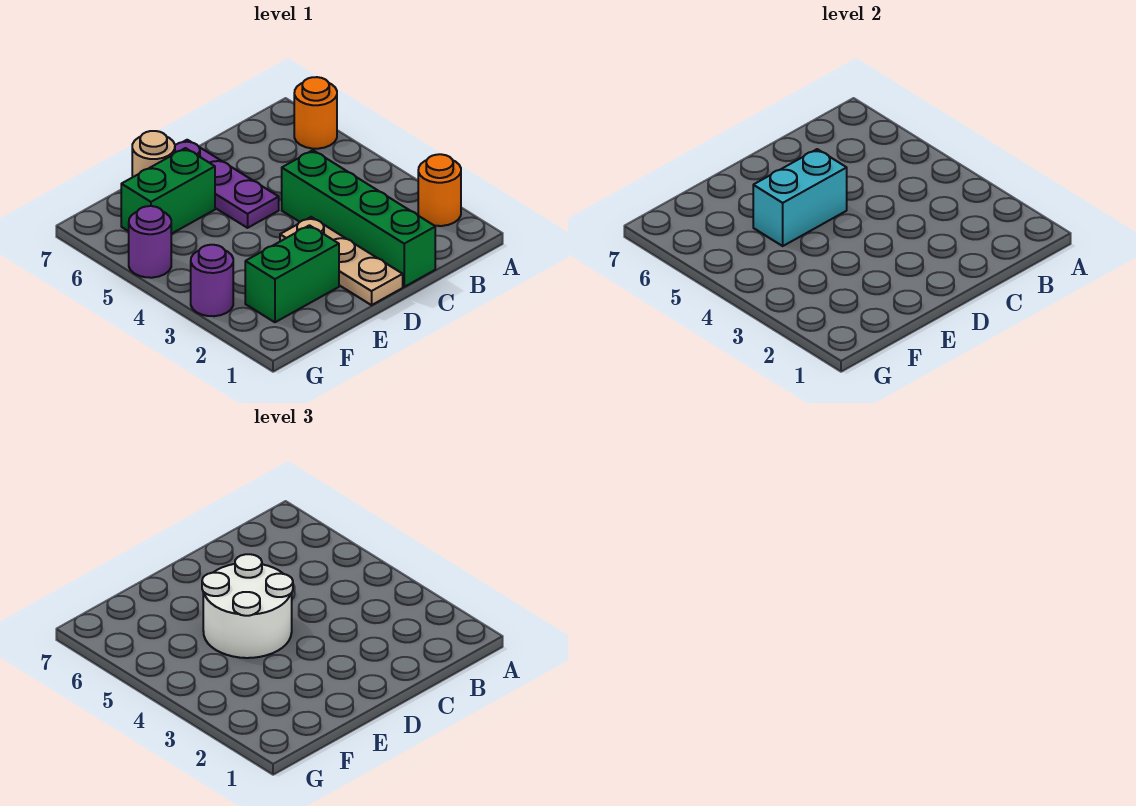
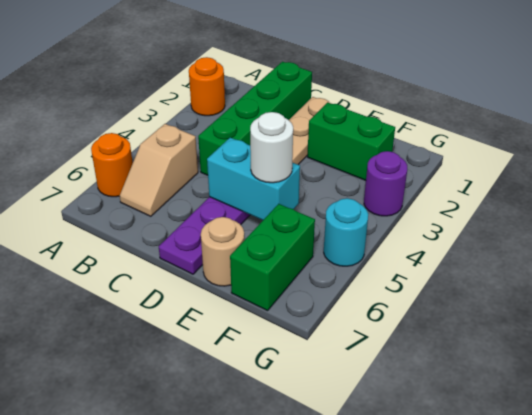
none -> tan 1x2 slope [120,124,198,216]
white 2x2 round brick [202,554,293,658] -> white 1x1 round brick [250,112,293,183]
green 1x2 brick [121,148,215,234] -> green 1x2 brick turned to [230,204,315,311]
purple 1x1 round brick [129,206,171,278] -> cyan 1x1 round brick [324,198,368,266]

